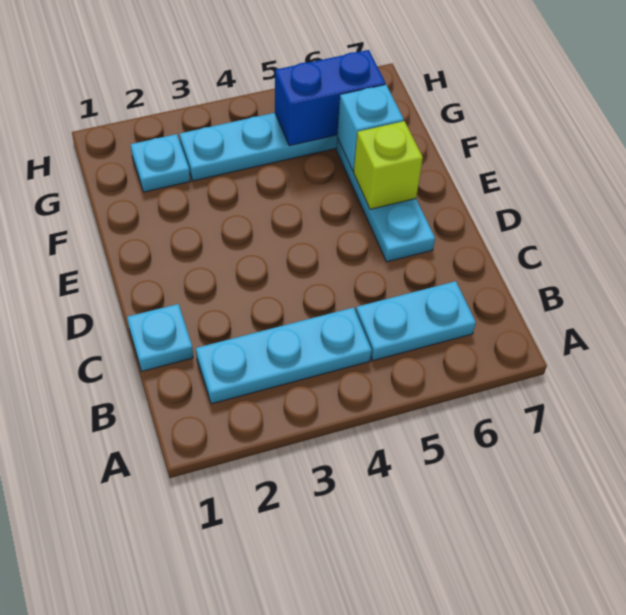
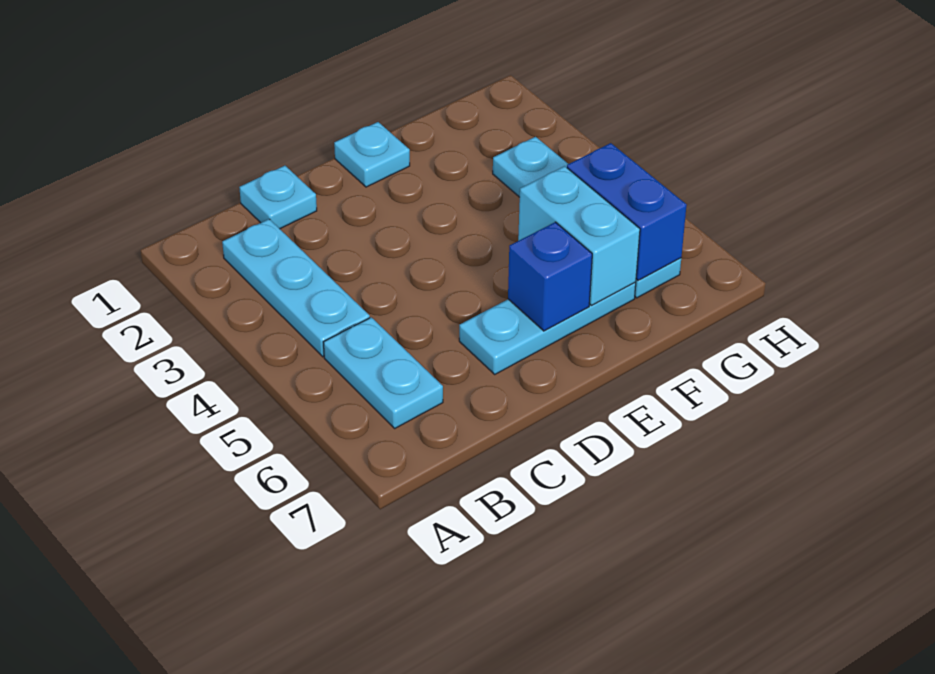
lime 1x1 brick [354,121,423,209] -> blue 1x1 brick [508,222,592,331]
cyan 1x1 brick [337,85,404,171] -> cyan 1x2 brick [518,166,640,305]
cyan 1x1 plate [130,134,190,192] -> cyan 1x1 plate moved to [334,122,410,187]

